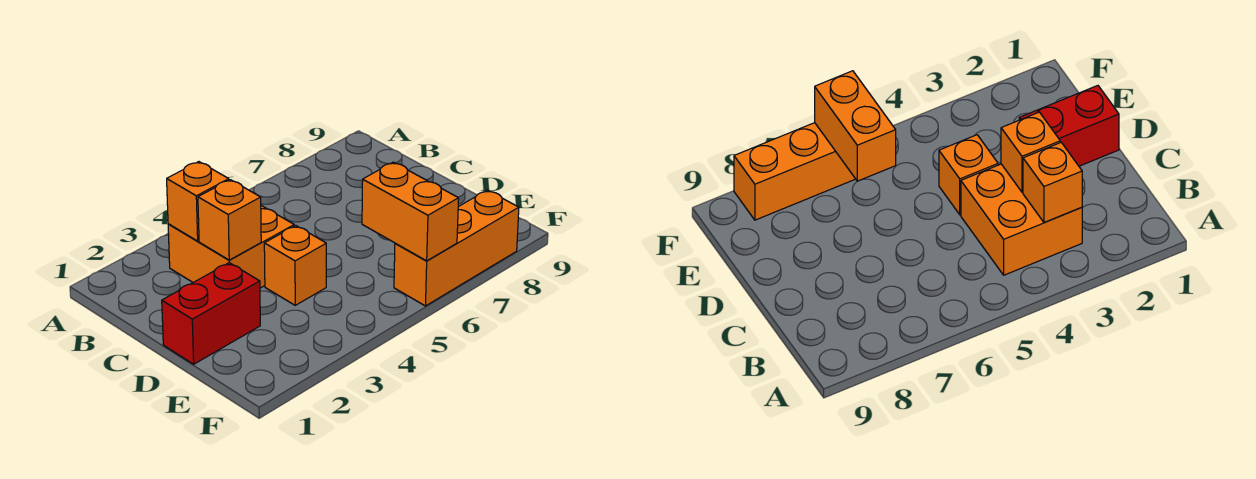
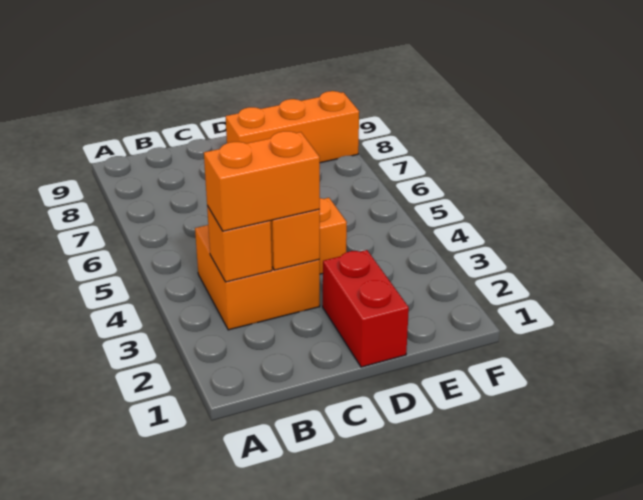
orange 1x2 brick [362,162,459,261] -> orange 1x2 brick moved to [204,131,320,231]
orange 1x3 brick [394,190,519,306] -> orange 1x3 brick turned to [226,91,359,163]

